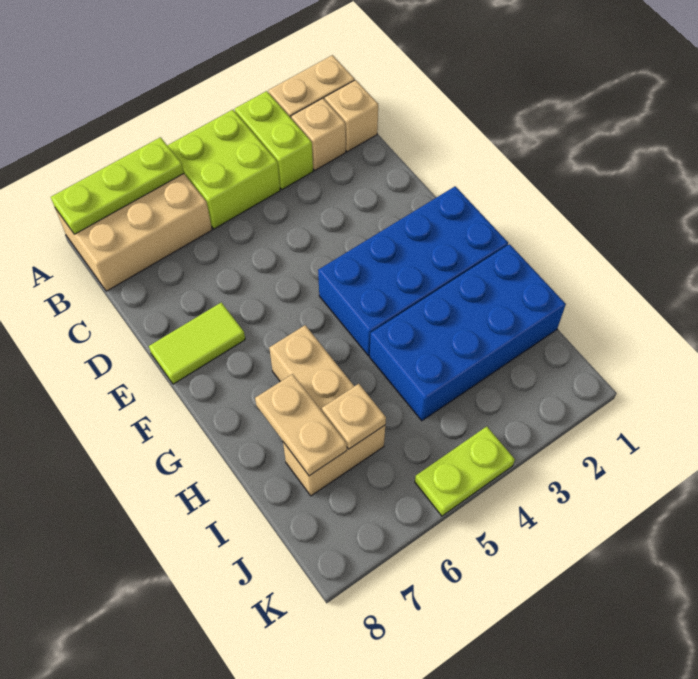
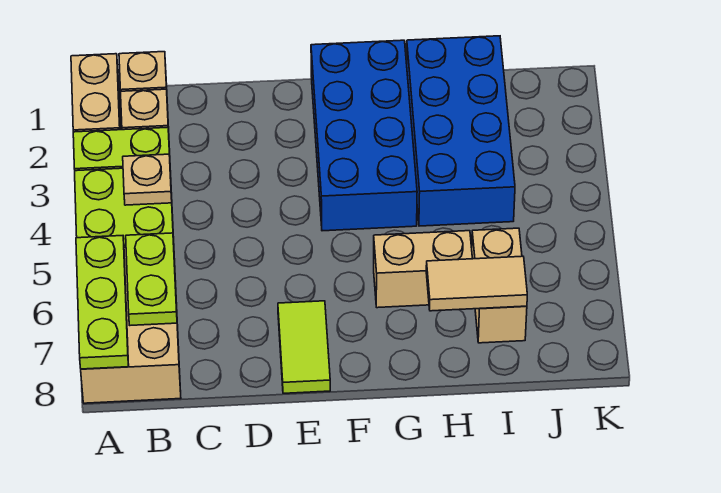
tan 1x2 plate [255,374,347,476] -> tan 1x2 tile [426,256,527,311]
tan 1x1 plate [322,384,386,449] -> tan 1x1 plate moved to [123,154,172,205]
lime 1x2 plate [415,426,515,516] -> lime 1x2 plate moved to [126,233,177,325]

